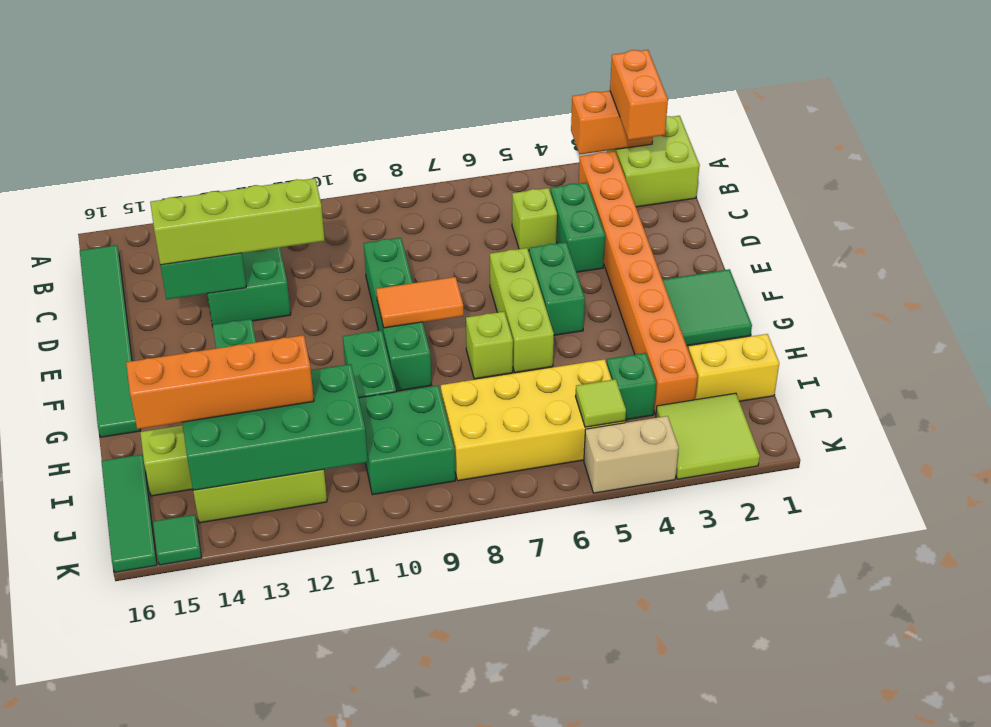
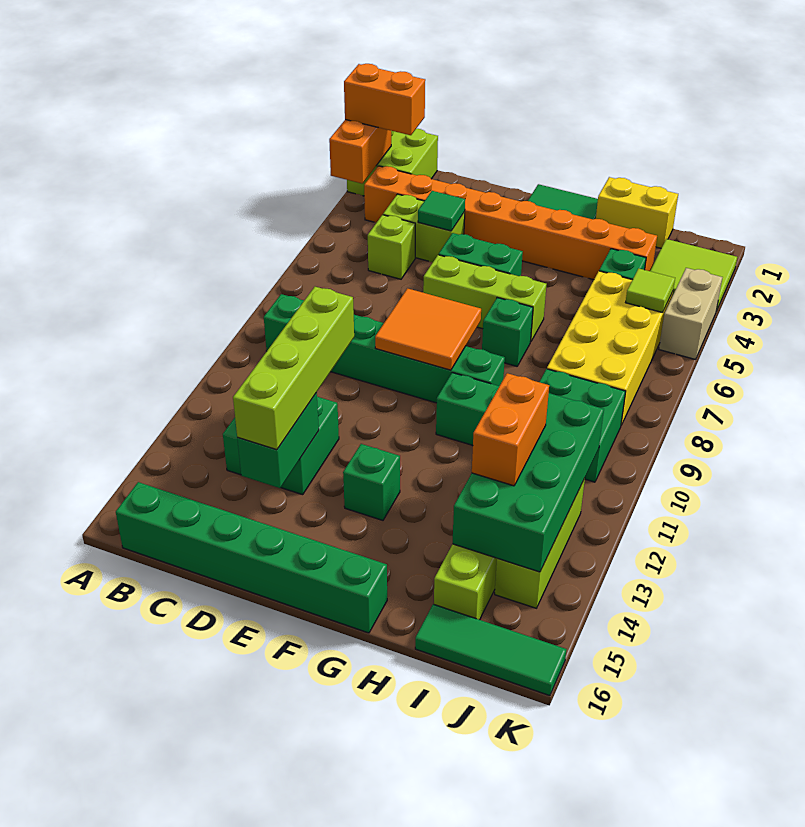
green 1x6 tile [80,245,141,437] -> green 1x6 brick [116,482,387,633]
green 1x2 brick [551,182,605,272] -> lime 1x2 brick [383,194,465,262]
green 1x4 brick [364,238,431,391] -> green 1x6 brick [264,294,505,403]
orange 1x2 tile [376,277,464,328] -> orange 2x2 tile [375,288,481,370]
lime 1x1 brick [466,312,513,379] -> green 1x1 brick [482,298,533,366]
yellow 1x2 brick [688,334,779,401] -> yellow 1x2 brick turned to [596,177,678,248]
orange 1x4 brick [126,335,314,429] -> orange 1x2 brick [472,373,549,486]
green 1x1 tile [153,515,201,565] -> green 1x1 tile moved to [418,191,465,231]

